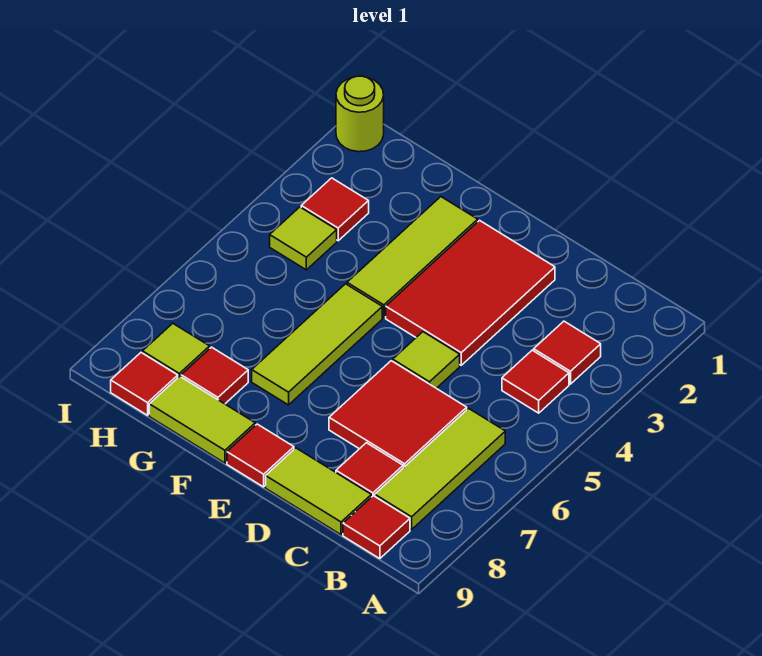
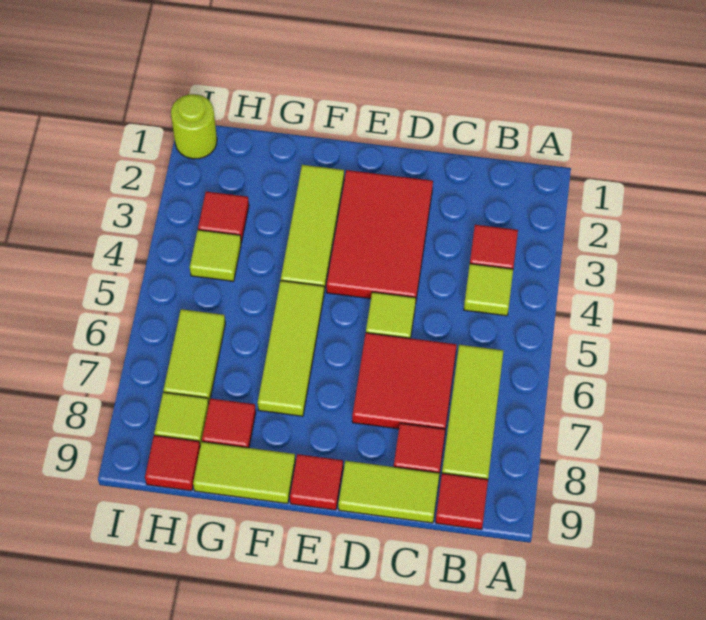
red 1x1 tile [502,350,569,413] -> lime 1x1 tile [464,264,513,316]
none -> lime 1x2 tile [164,309,225,403]

